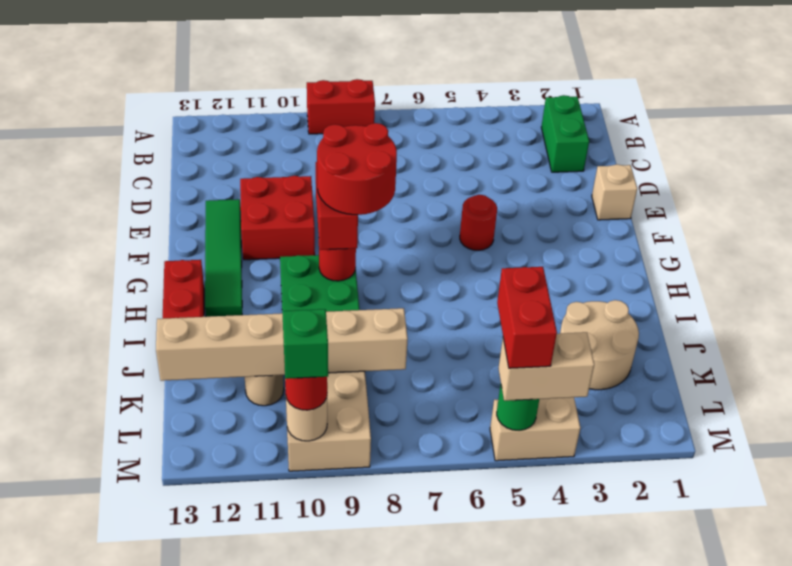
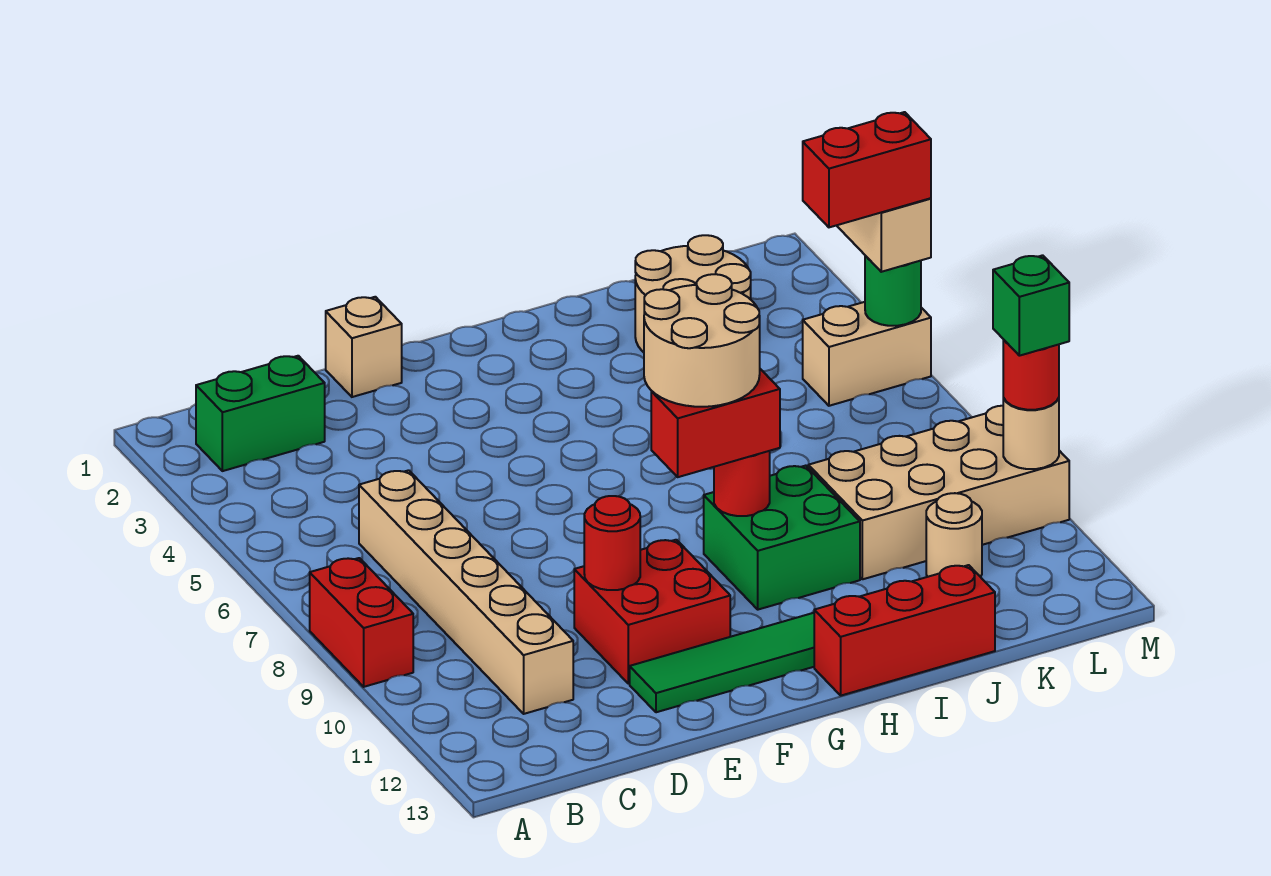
red 1x1 round brick [460,195,497,250] -> red 1x1 round brick moved to [584,496,640,590]
red 2x2 round brick [317,123,397,215] -> tan 2x2 round brick [644,274,760,407]
tan 1x6 brick [156,308,408,381] -> tan 1x6 brick moved to [359,470,573,714]
tan 1x2 brick [490,397,580,461] -> tan 1x2 brick turned to [803,302,931,406]

